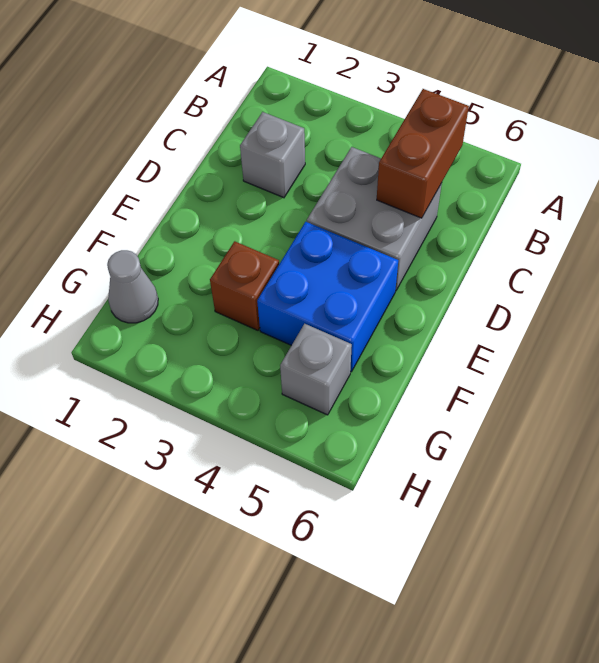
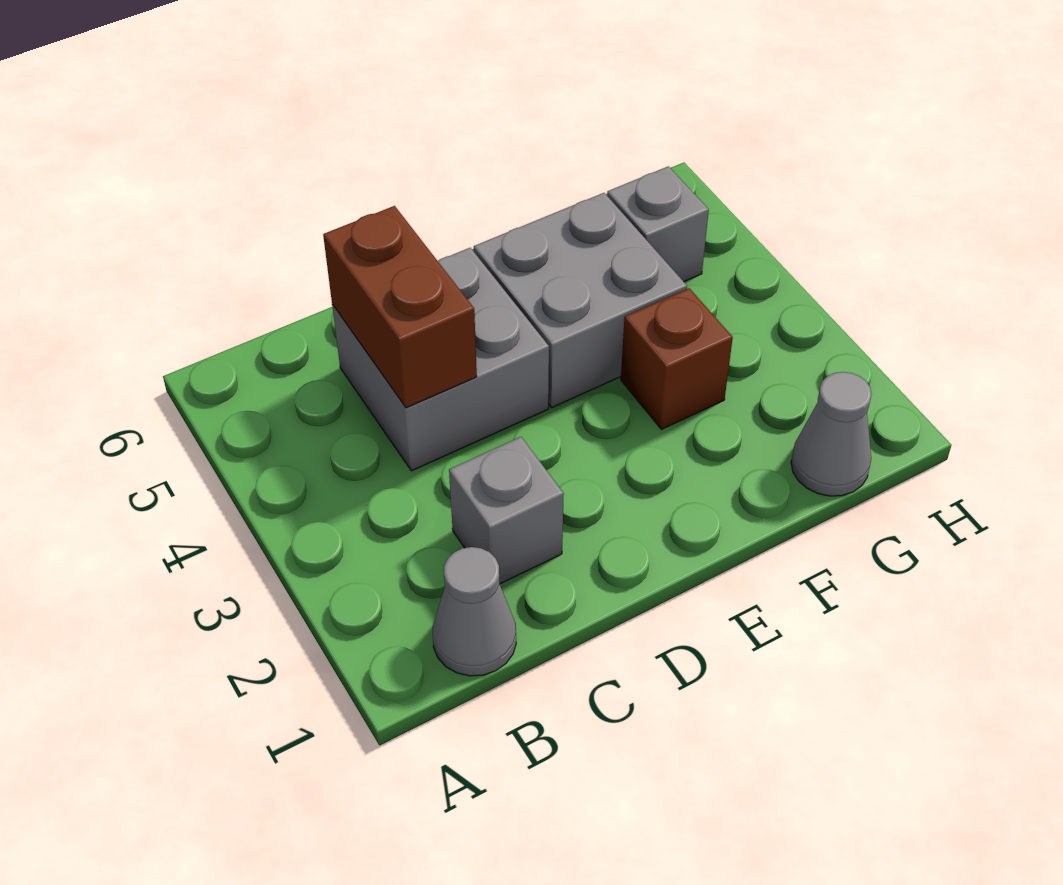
none -> grey 1x1 cone [432,547,516,676]
brown 1x2 brick [377,89,469,218] -> brown 1x2 brick turned to [323,206,477,408]
blue 2x2 brick [257,222,398,372] -> grey 2x2 brick [474,193,687,407]

